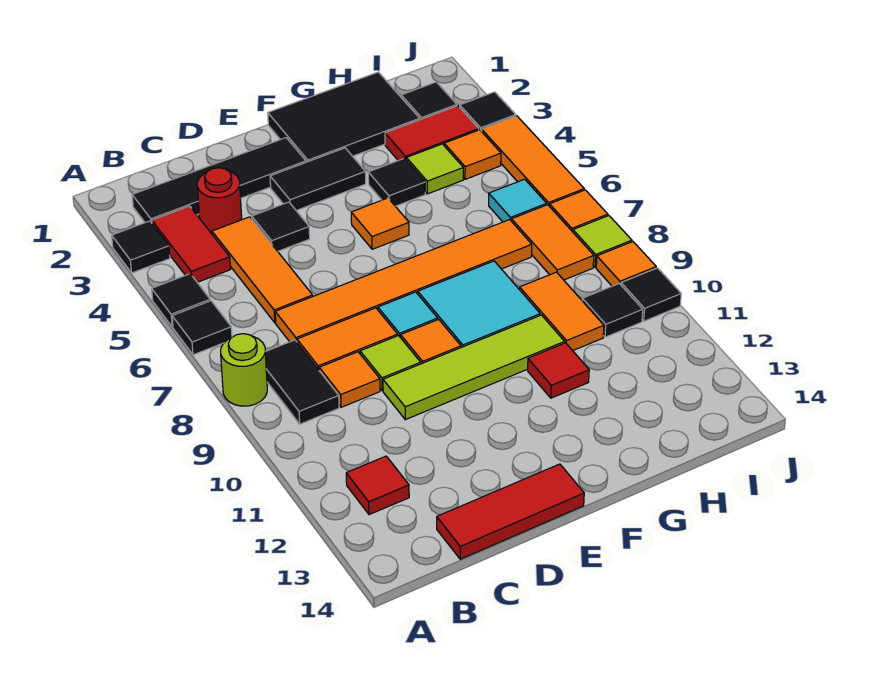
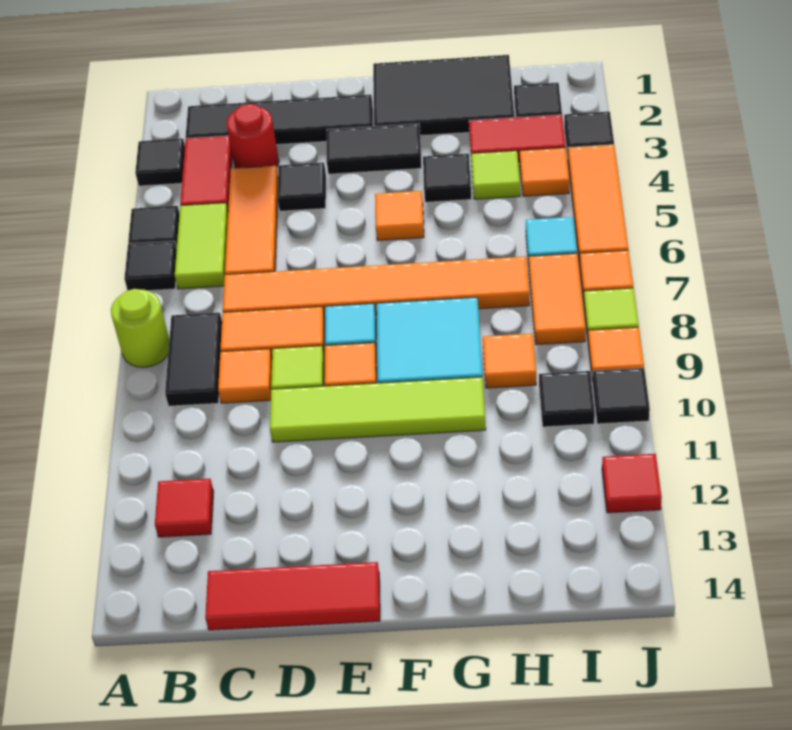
none -> lime 1x2 tile [175,203,228,289]
red 1x1 tile [528,343,589,398] -> red 1x1 tile moved to [602,454,662,513]
orange 1x2 tile [519,272,604,350] -> orange 1x1 tile [483,333,536,388]

